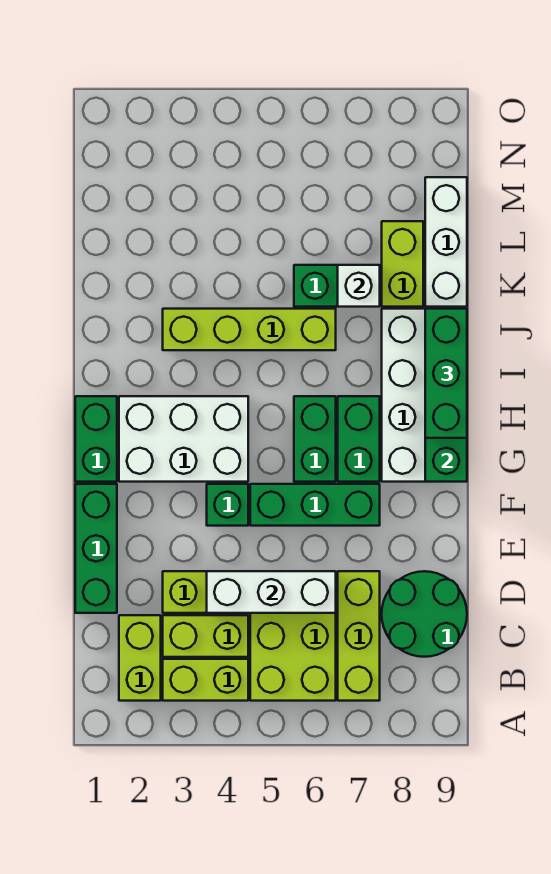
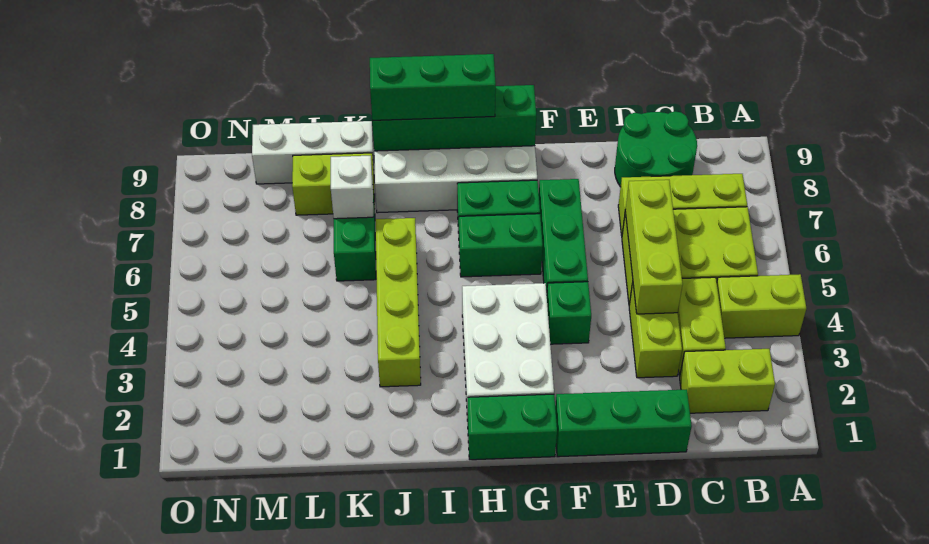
lime 1x2 brick [163,659,248,701] -> lime 1x2 brick turned to [717,274,806,338]
white 1x3 brick [207,571,336,613] -> lime 1x3 brick [625,180,683,314]

